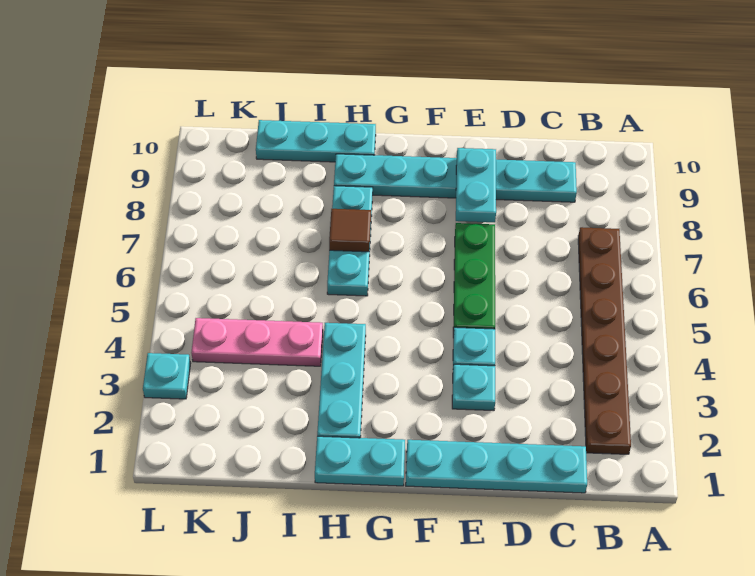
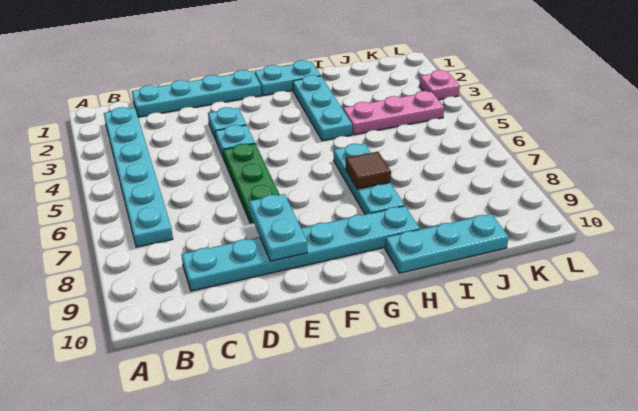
brown 1x6 plate [578,227,631,454] -> cyan 1x6 plate [104,107,173,247]
cyan 1x1 plate [143,353,191,399] -> pink 1x1 plate [419,70,460,100]

